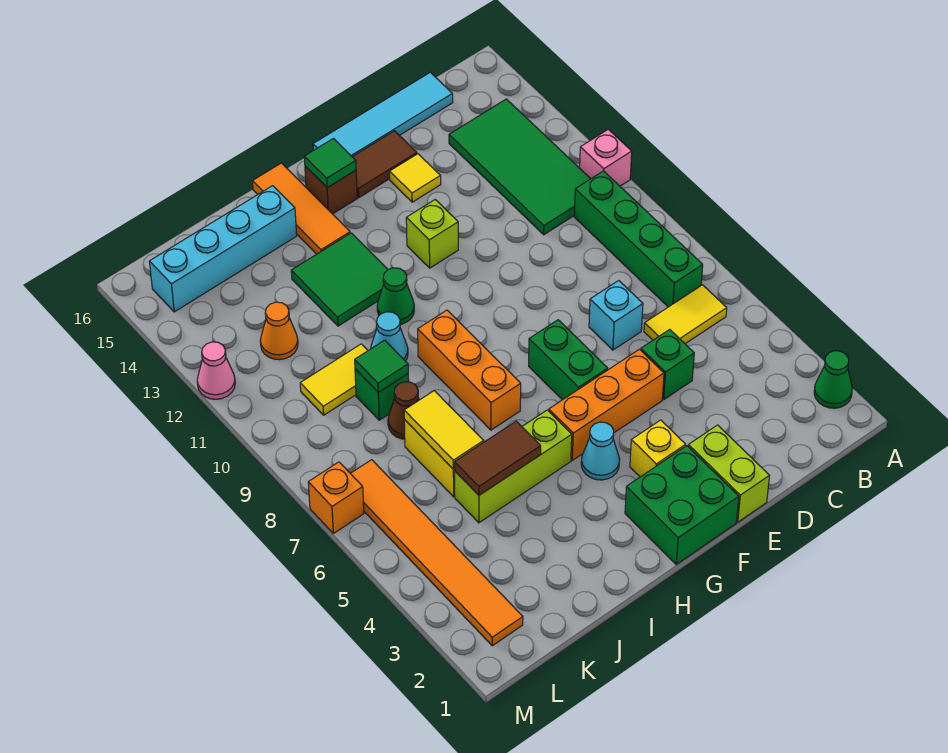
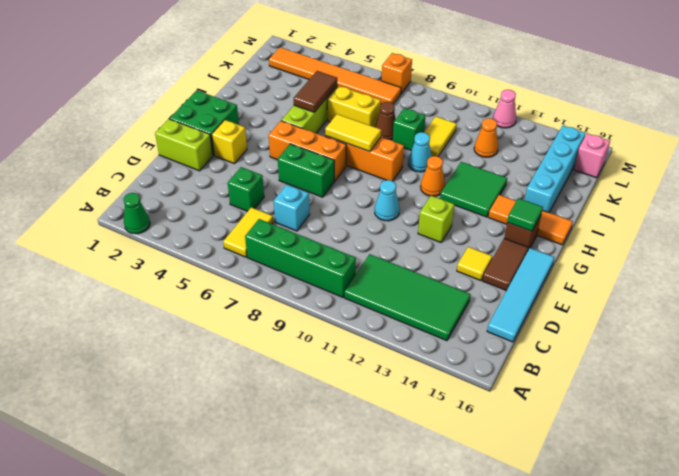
pink 1x1 brick [580,129,632,186] -> pink 1x1 brick moved to [574,133,610,178]
orange 1x3 brick [549,349,664,460] -> orange 1x3 brick turned to [269,121,346,181]
cyan 1x1 cone [581,422,620,480] -> cyan 1x1 cone moved to [375,180,400,221]
green 1x1 cone [377,268,414,324] -> orange 1x1 cone [420,156,445,196]
yellow 1x2 tile [404,391,484,469] -> yellow 1x2 tile moved to [325,114,381,152]
green 1x1 tile [355,340,408,392] -> none

